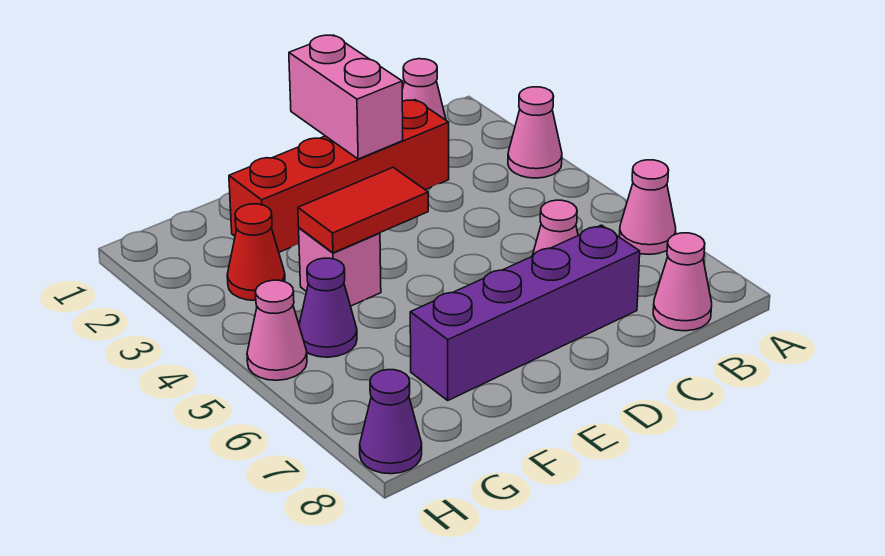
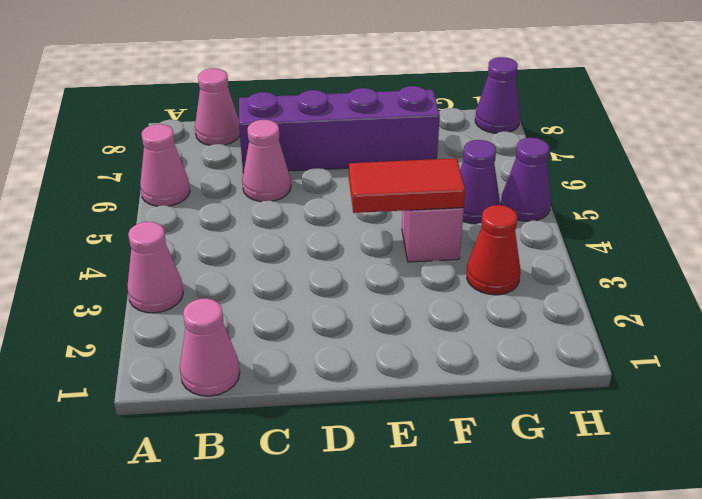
red 1x4 brick [229,100,449,252] -> none
pink 1x2 brick [289,35,403,159] -> none
pink 1x1 cone [247,280,307,380] -> purple 1x1 cone [501,138,551,221]

